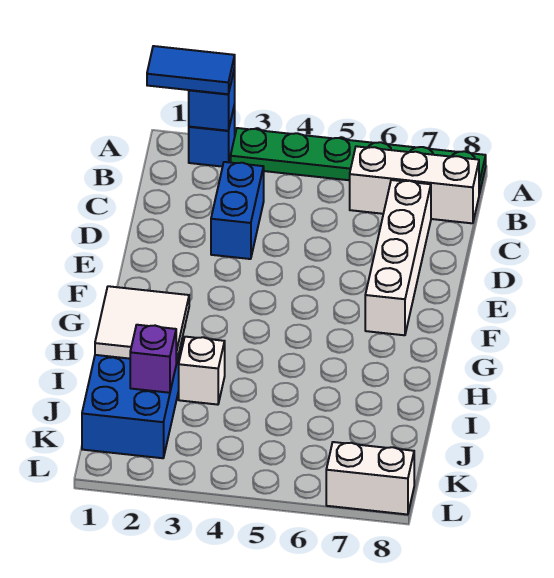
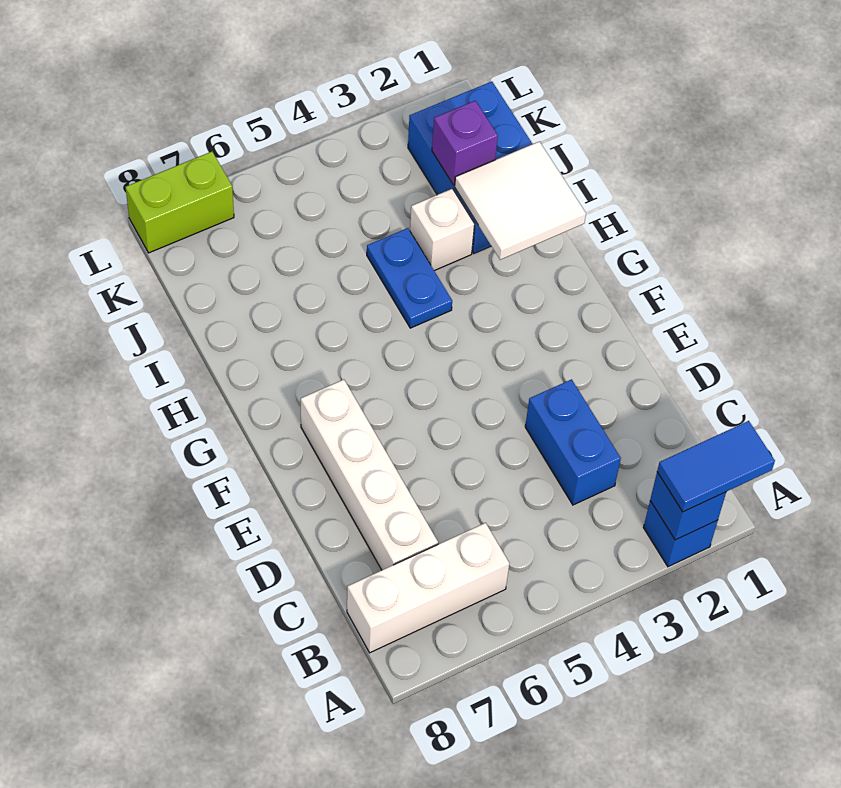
green 1x6 plate [231,128,486,194] -> none
none -> blue 1x2 plate [367,228,452,328]
white 1x2 brick [326,442,414,515] -> lime 1x2 brick [126,152,234,253]

